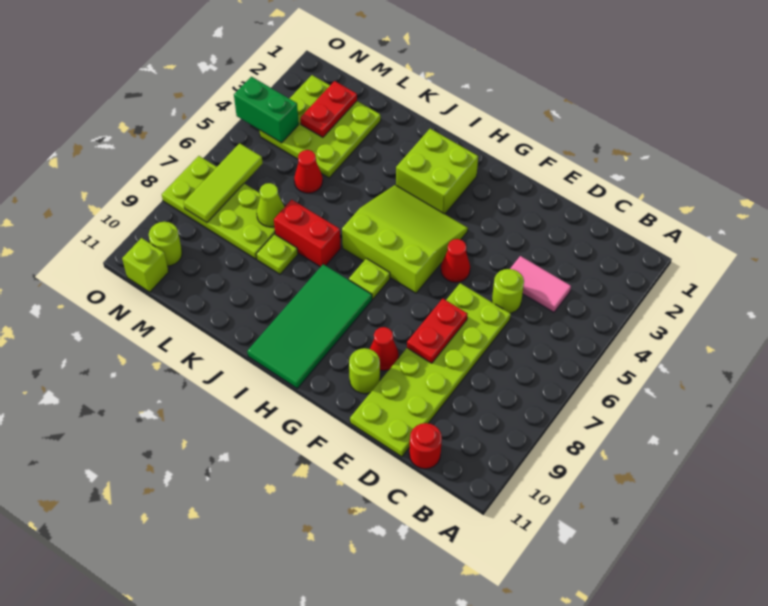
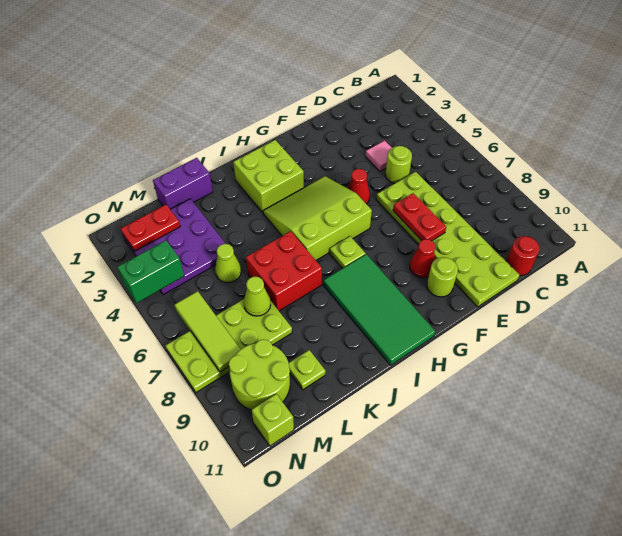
pink 1x2 tile [510,256,571,312] -> pink 1x1 tile [366,141,392,171]
red 1x2 brick [274,200,341,267] -> red 2x2 brick [246,231,322,311]
none -> purple 1x2 brick [153,158,213,209]
lime 1x1 plate [256,234,298,274] -> lime 1x1 plate moved to [289,350,326,390]
lime 3x3 plate [260,75,381,178] -> purple 3x3 plate [123,199,226,295]
red 1x1 cone [294,150,323,193] -> lime 1x1 cone [215,244,241,283]
red 1x2 plate [300,81,357,137] -> red 1x2 plate turned to [121,205,180,251]
lime 1x1 round brick [149,222,182,266] -> lime 2x2 round brick [229,339,290,410]

